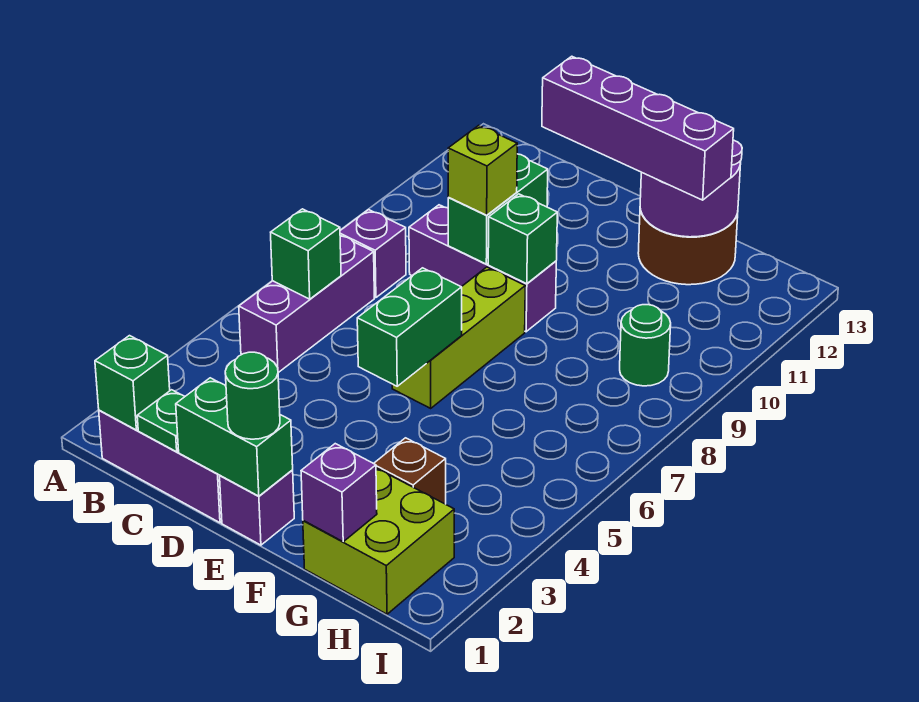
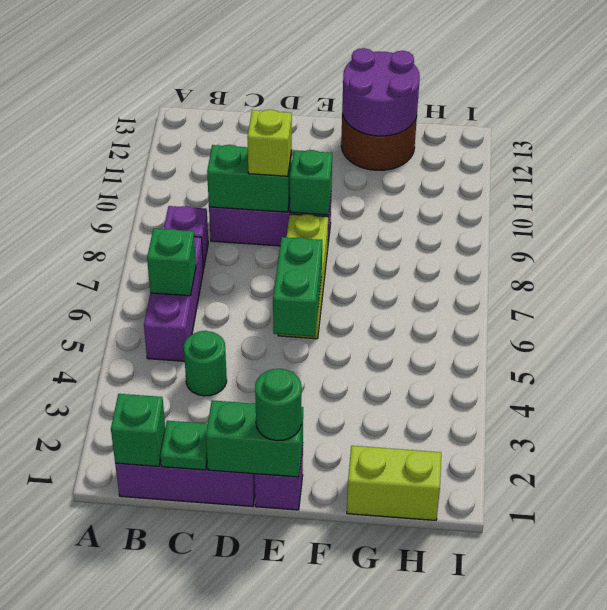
green 1x2 brick [448,154,548,264] -> green 1x2 brick turned to [207,145,292,212]
purple 1x4 brick [542,56,734,200] -> none
lime 2x2 brick [303,468,454,614] -> lime 1x2 brick [347,446,441,520]
purple 1x1 brick [301,444,377,542] -> none
brown 1x1 brick [374,438,446,504] -> none
green 1x1 round brick [620,305,671,386] -> green 1x1 round brick moved to [184,331,227,396]

